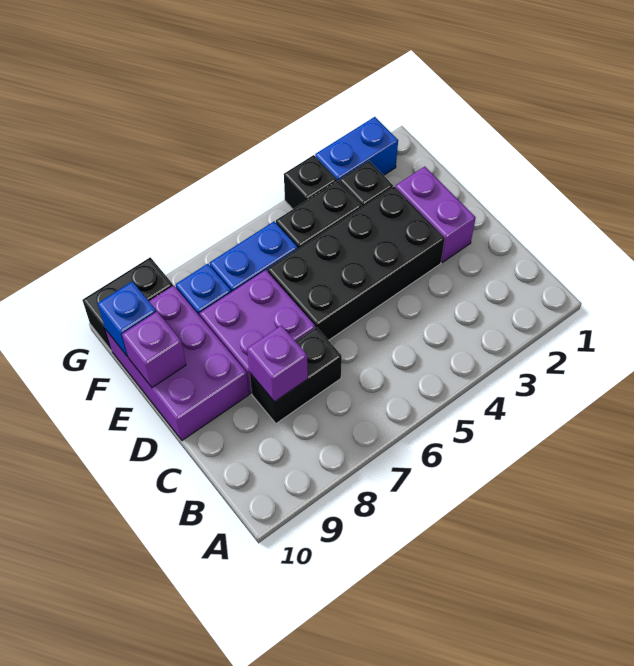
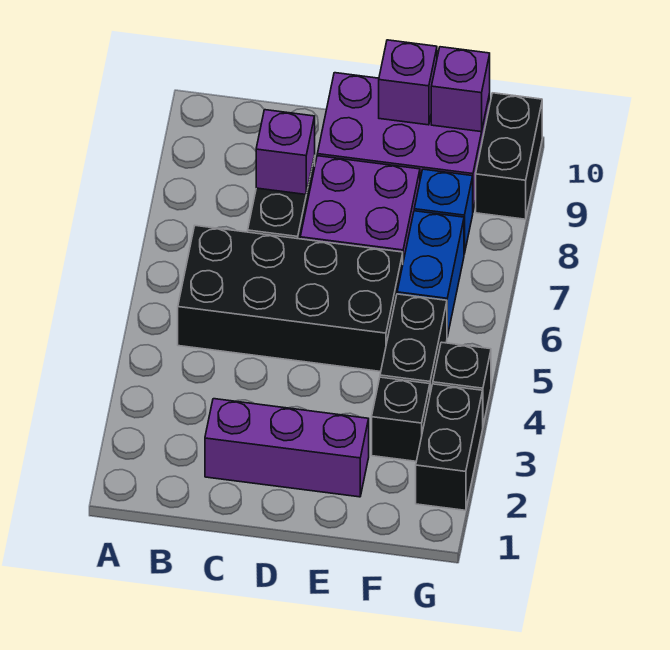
purple 1x2 brick [395,167,476,262] -> purple 1x3 brick [205,399,369,497]
black 2x4 brick [268,187,445,340] -> black 2x4 brick turned to [178,226,403,372]
blue 1x1 brick [97,281,156,357] -> purple 1x1 brick [431,47,490,132]
blue 1x2 brick [315,117,398,182] -> black 1x2 brick [416,384,483,510]

